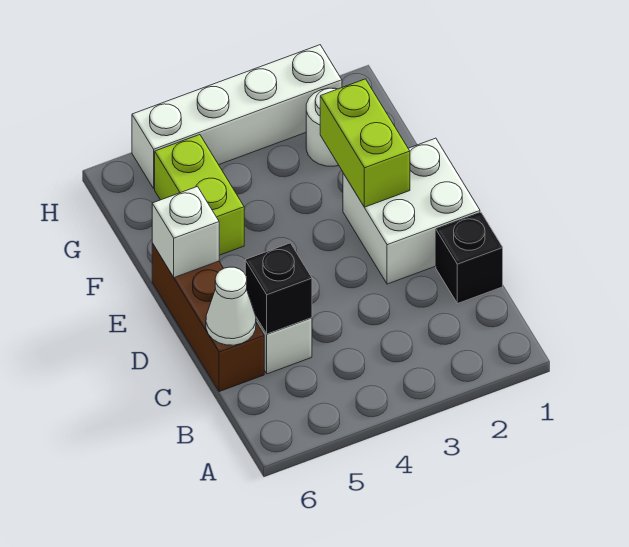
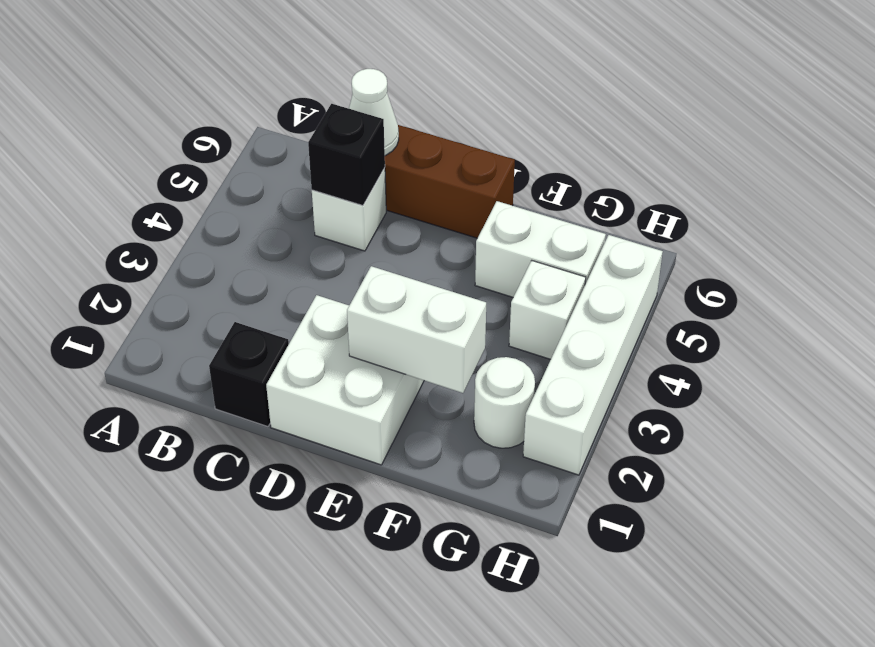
lime 1x2 brick [320,79,410,207] -> white 1x2 brick [347,266,486,393]
white 1x1 brick [152,186,219,278] -> white 1x1 brick moved to [509,261,586,359]
lime 1x2 brick [155,135,244,255] -> white 1x2 brick [475,201,606,297]

